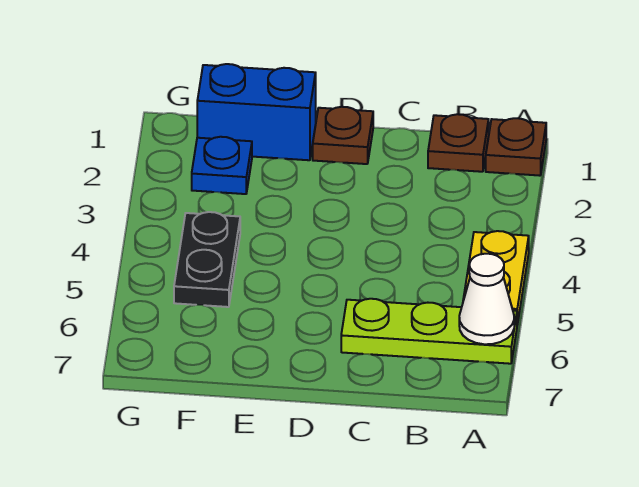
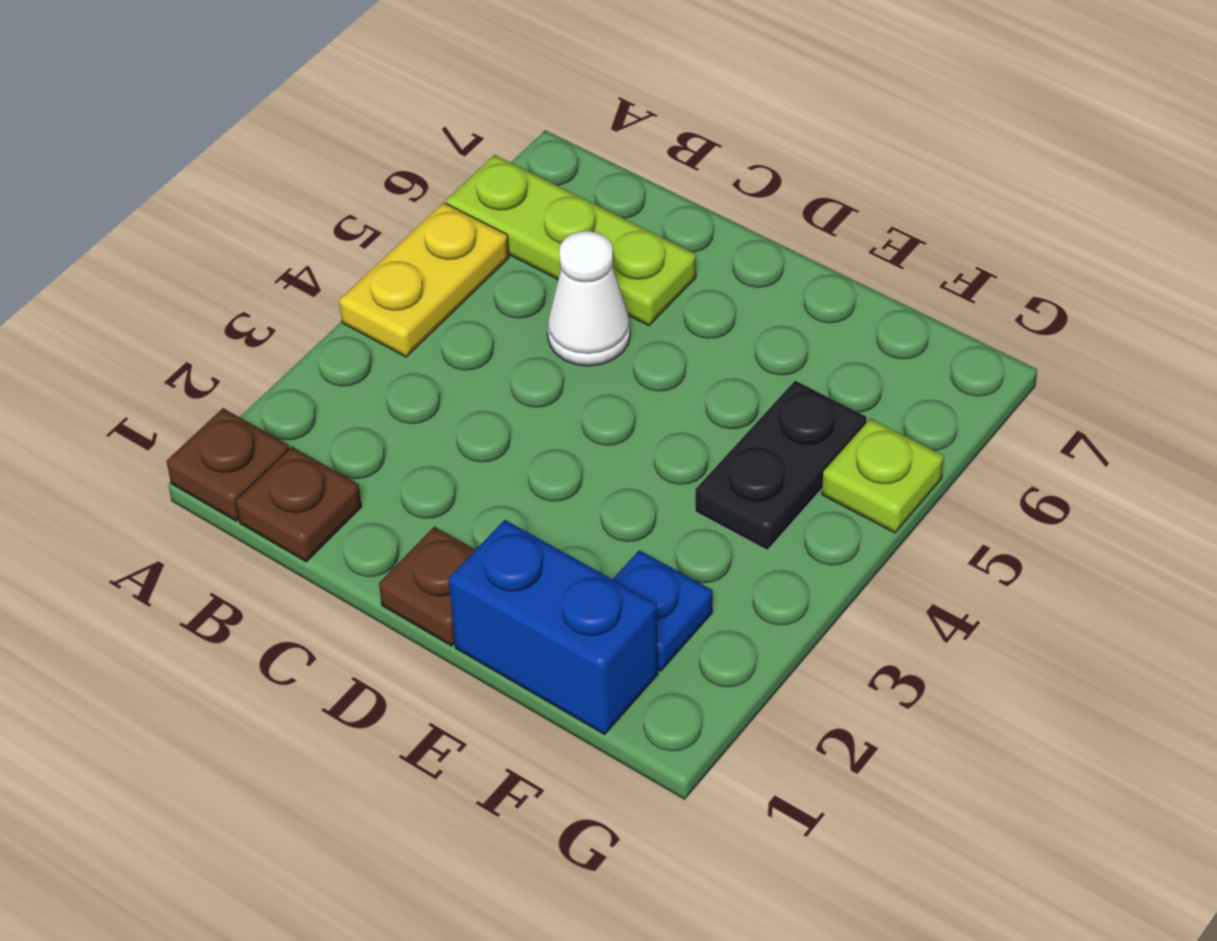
white 1x1 cone [459,254,514,344] -> white 1x1 cone moved to [547,231,630,366]
none -> lime 1x1 plate [822,419,944,533]

